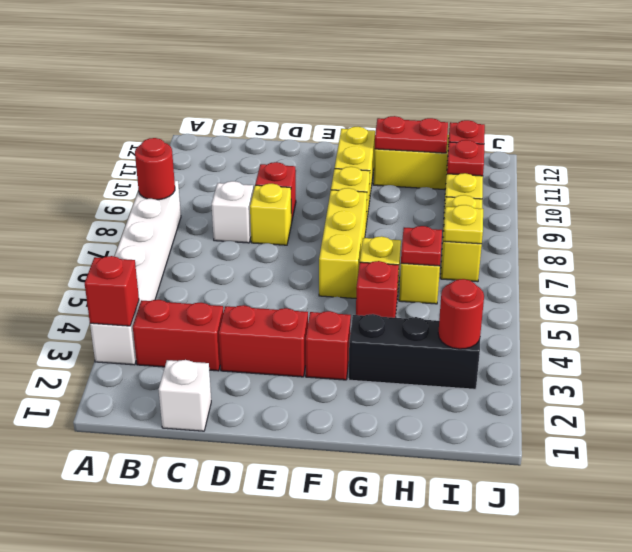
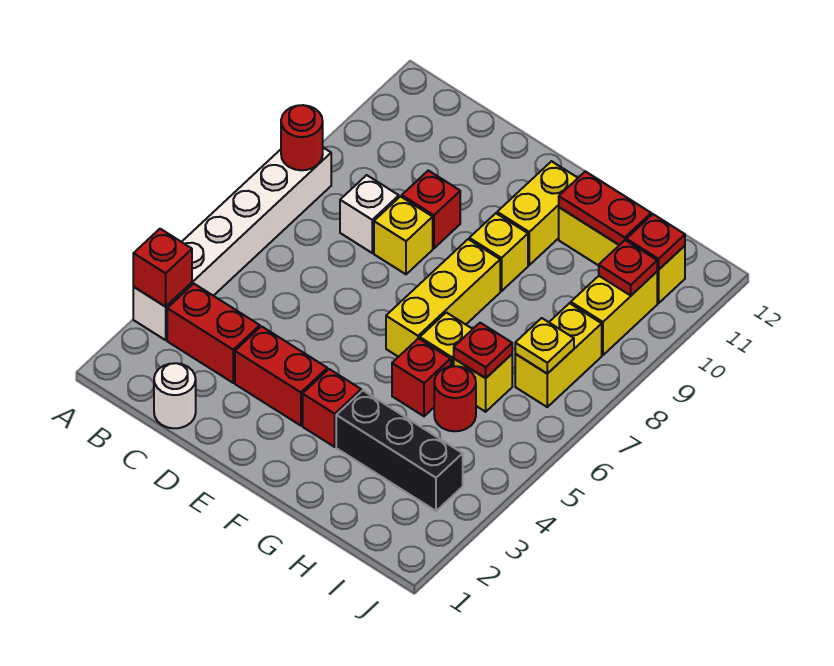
white 1x1 brick [159,360,211,431] -> white 1x1 round brick [154,363,196,428]
red 1x1 round brick [438,279,484,349] -> red 1x1 round brick moved to [434,366,476,431]

